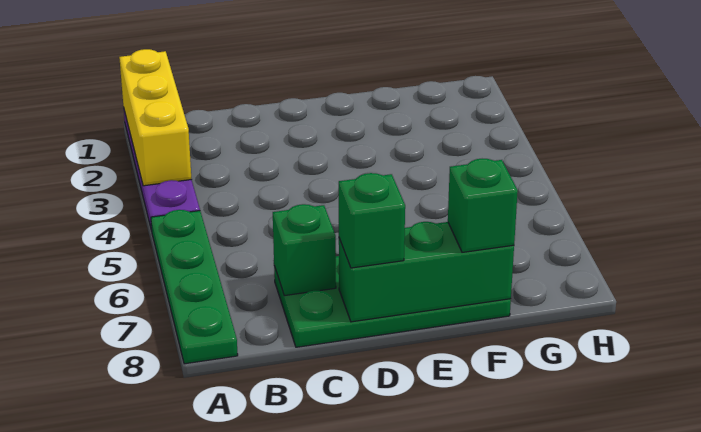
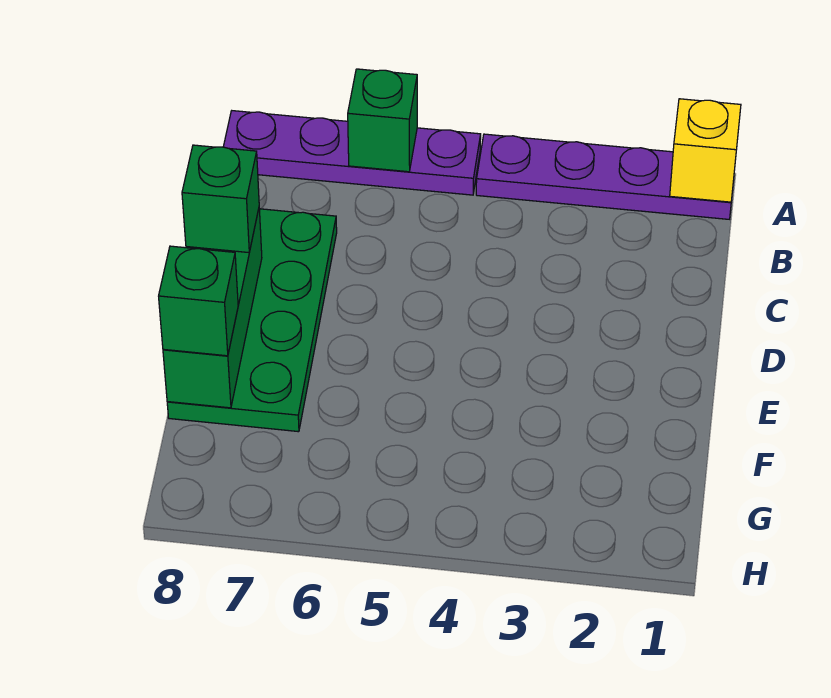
yellow 1x3 brick [119,49,192,186] -> yellow 1x1 brick [670,99,741,202]
green 1x4 plate [151,210,238,364] -> purple 1x4 plate [223,111,481,195]
green 1x1 brick [273,204,336,296] -> green 1x1 brick moved to [348,69,417,172]

